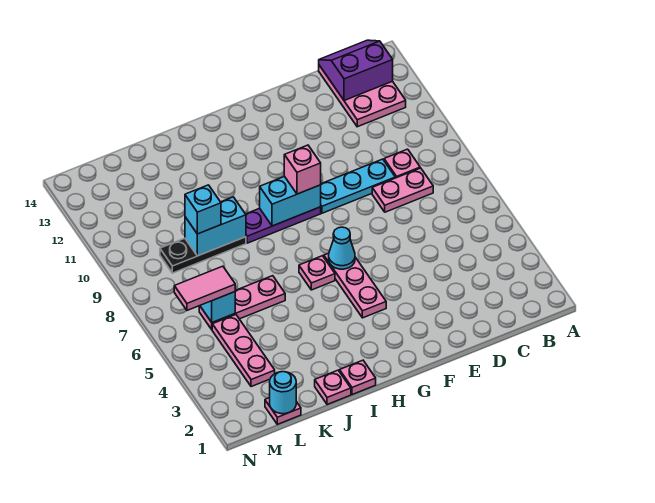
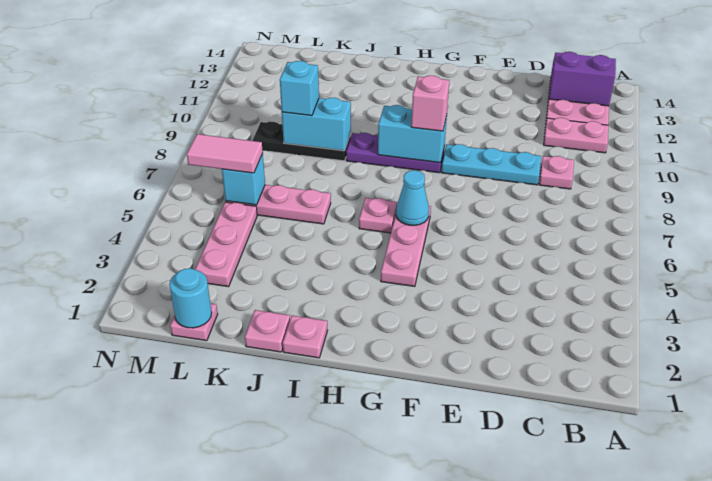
pink 1x2 plate [372,168,433,212] -> pink 1x2 plate moved to [544,118,608,153]

